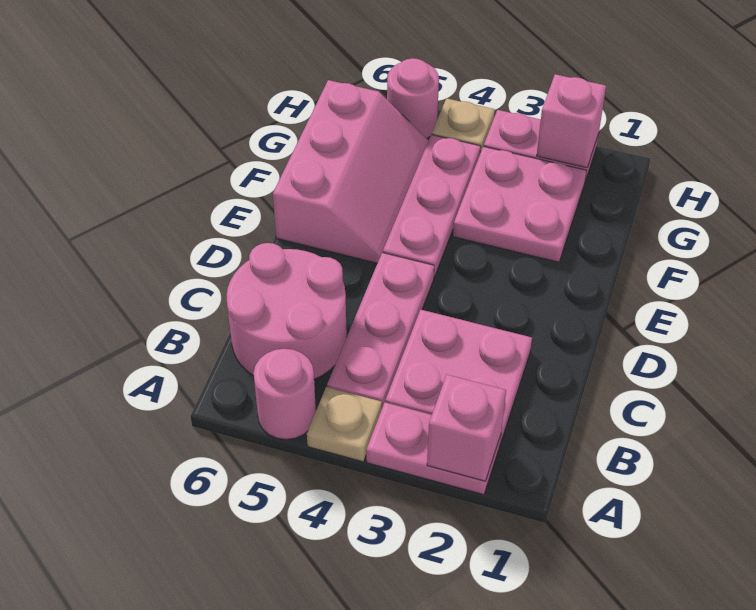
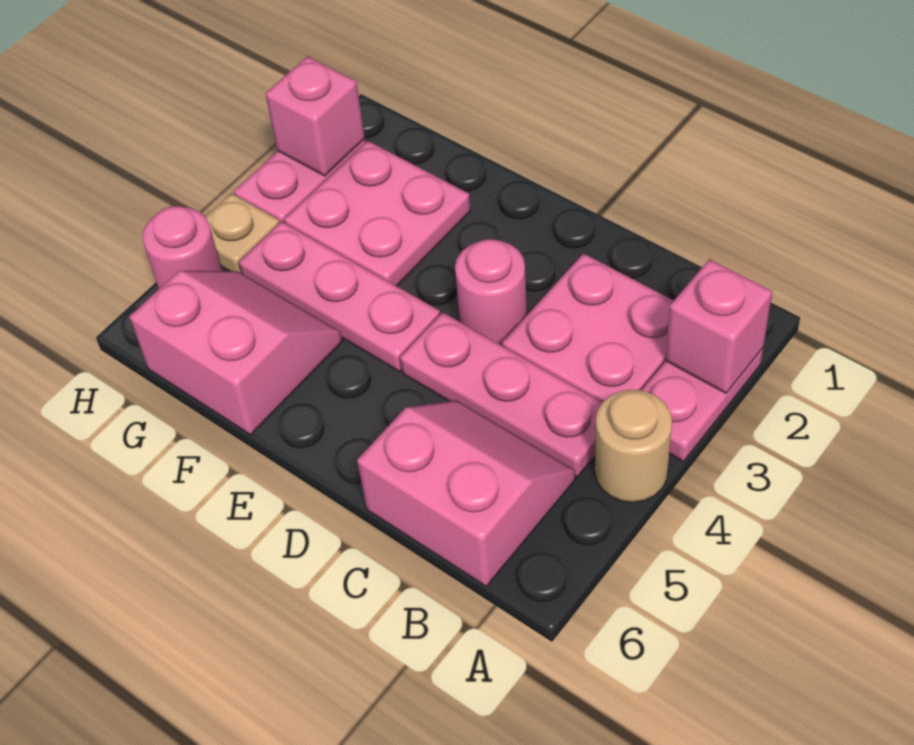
tan 1x1 plate [307,387,382,462] -> tan 1x1 round brick [595,389,672,503]
pink 1x1 round brick [253,349,316,439] -> pink 1x1 round brick moved to [455,239,527,345]
pink 2x2 round brick [227,243,347,379] -> pink 2x2 slope [357,401,575,586]
pink 2x3 slope [273,80,428,263] -> pink 2x2 slope [129,271,342,435]

